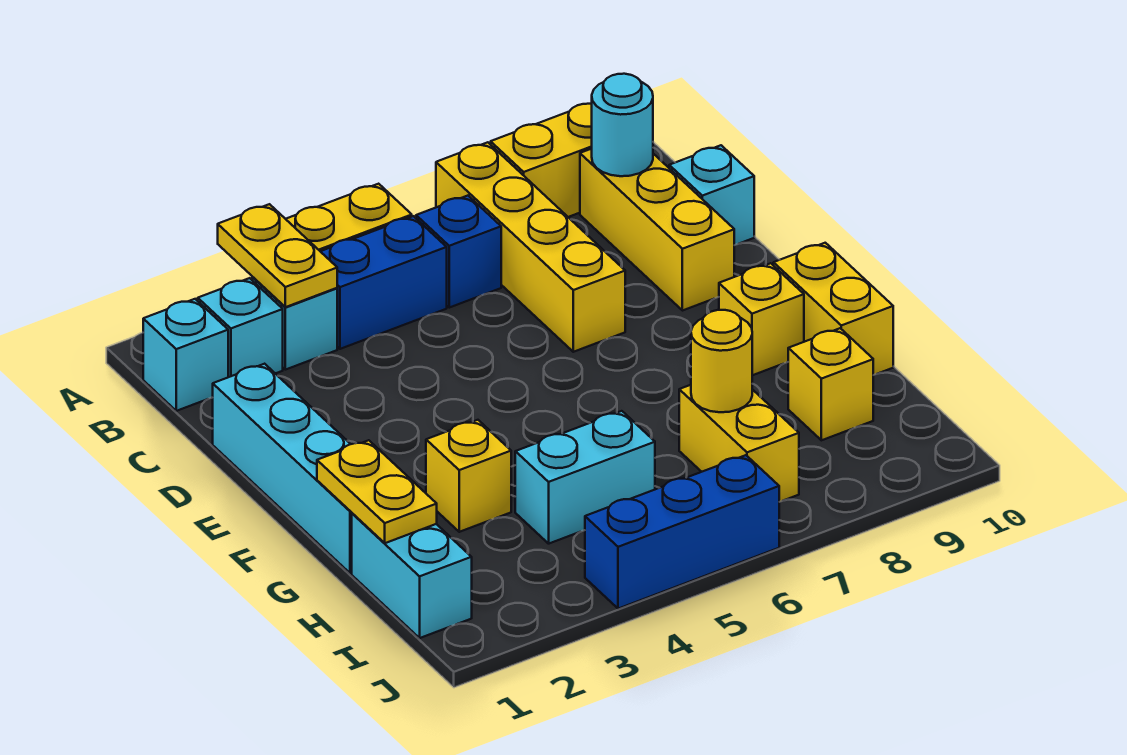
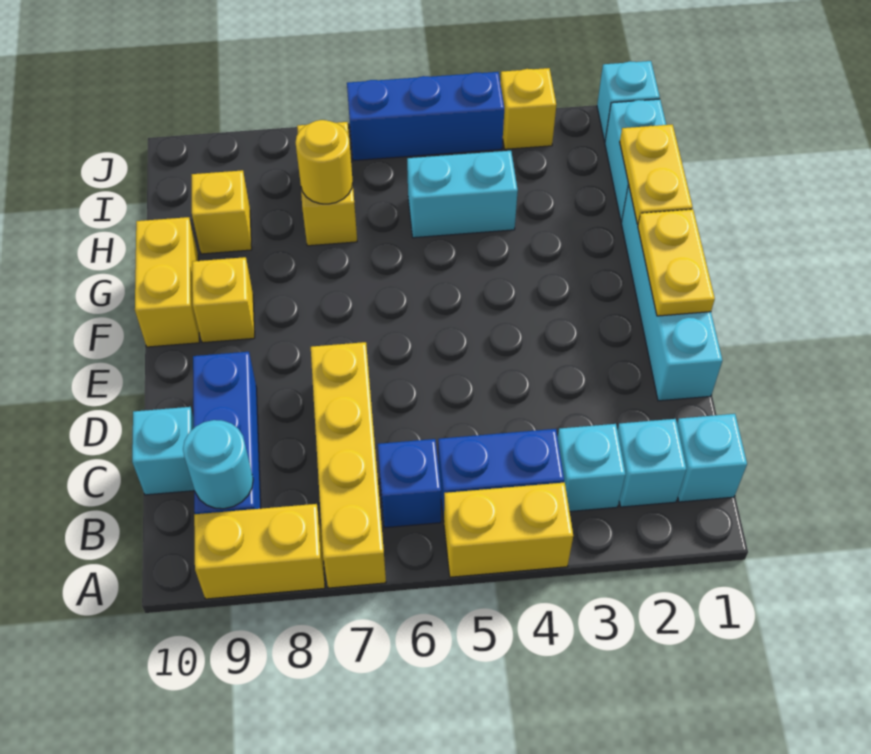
yellow 1x2 plate [218,204,337,307] -> yellow 1x2 plate moved to [638,209,715,316]
yellow 1x3 brick [580,149,734,311] -> blue 1x3 brick [193,352,261,514]
yellow 1x1 brick [426,420,511,532] -> yellow 1x1 brick moved to [500,68,556,149]
none -> cyan 1x1 brick [597,61,660,142]

